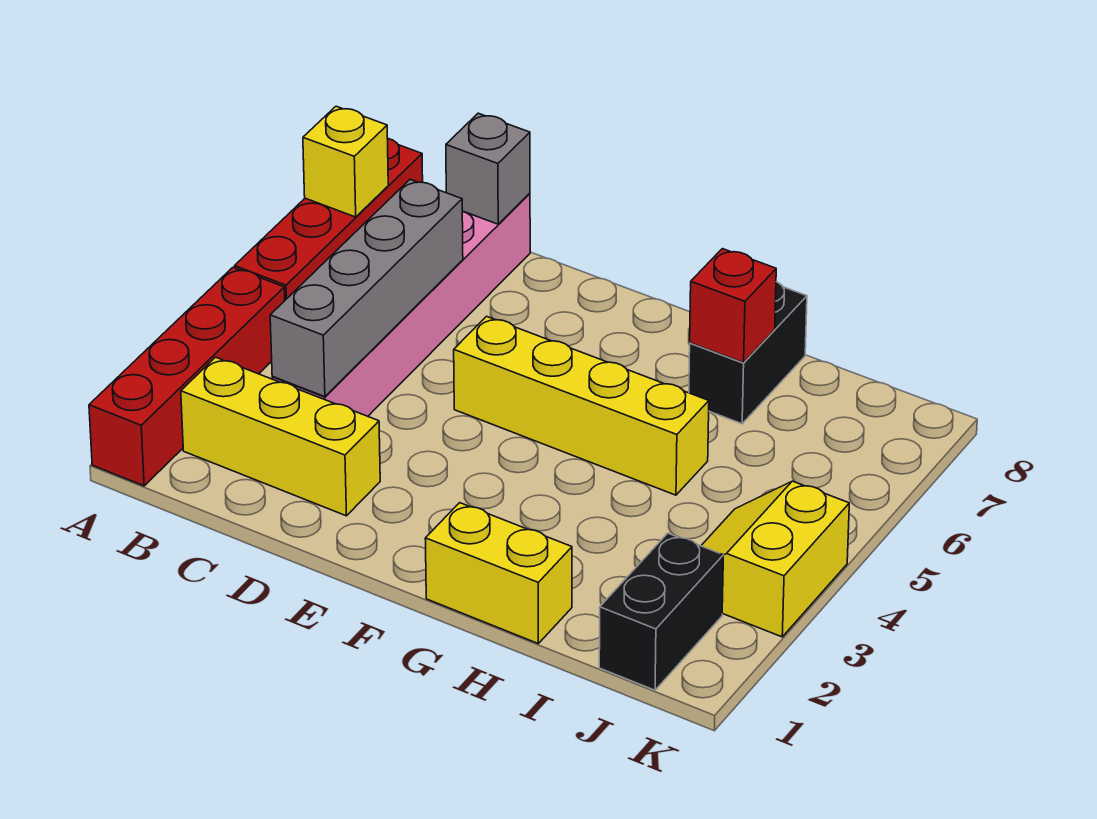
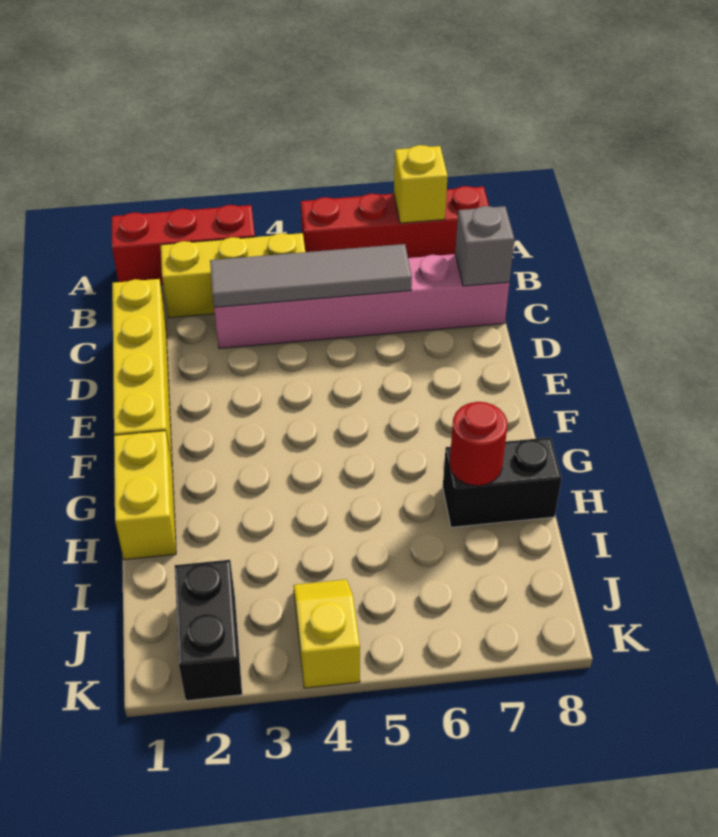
red 1x4 brick [89,268,285,486] -> red 1x3 brick [112,205,255,285]
yellow 1x3 brick [181,357,380,516] -> yellow 1x3 brick turned to [161,233,305,318]
grey 1x4 brick [270,180,463,397] -> grey 1x4 tile [210,244,412,307]
yellow 1x4 brick [454,316,709,495] -> yellow 1x4 brick moved to [112,279,172,463]
red 1x1 brick [690,249,776,363] -> red 1x1 round brick [450,402,507,486]
black 1x2 brick [599,533,723,690] -> black 1x2 brick turned to [175,560,242,701]
yellow 2x2 slope [701,481,849,637] -> yellow 1x2 slope [293,579,360,688]

